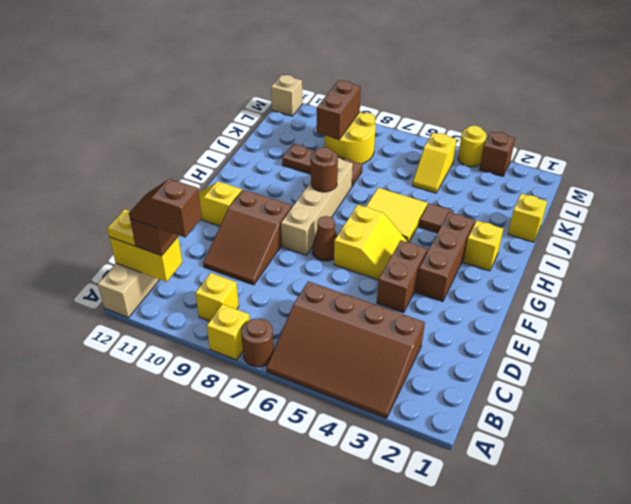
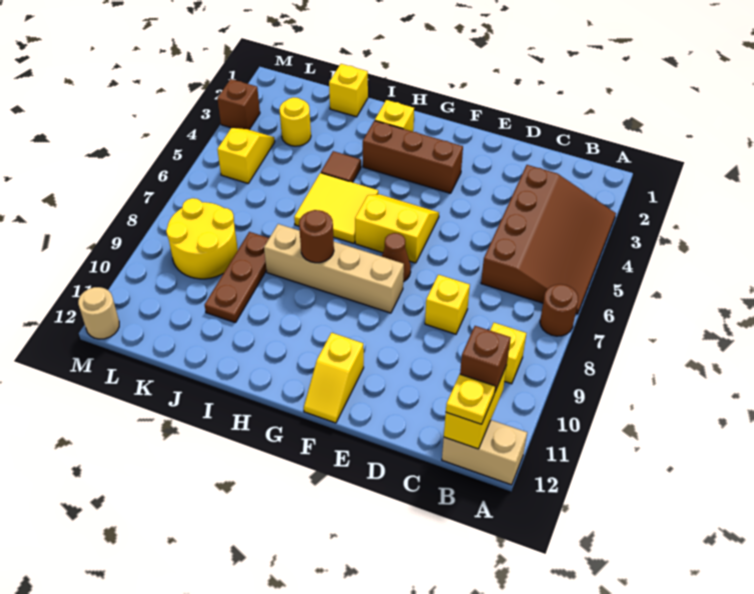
yellow 1x1 brick [207,304,250,360] -> yellow 1x1 brick moved to [425,275,470,334]
brown 1x2 slope [129,179,202,237] -> none
brown 2x3 slope [203,190,292,285] -> none
brown 1x2 brick [377,240,427,313] -> none
yellow 1x2 slope [412,132,457,193] -> yellow 1x2 slope turned to [217,128,275,183]
brown 1x2 brick [317,80,361,139] -> none
yellow 1x1 round brick [458,126,487,167] -> yellow 1x1 round brick moved to [280,97,311,146]
tan 1x1 brick [271,75,302,116] -> tan 1x1 round brick [78,287,119,339]

